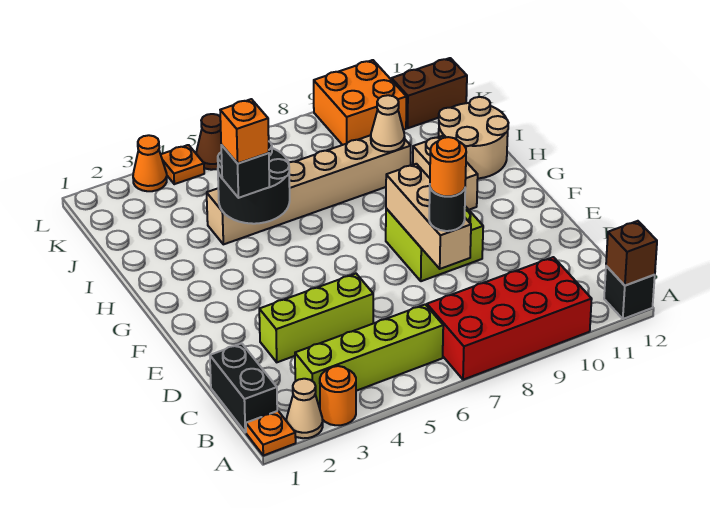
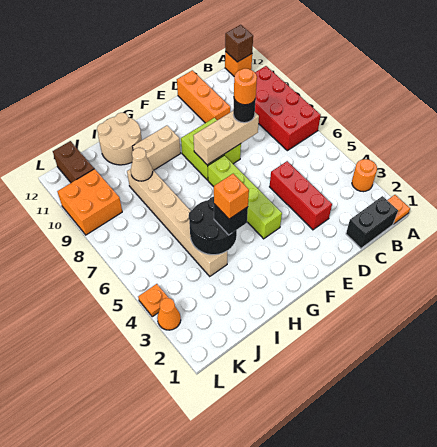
tan 1x1 cone [286,379,323,438] -> none
black 1x1 brick [604,266,655,319] -> orange 1x1 brick [225,51,252,76]
lime 1x4 brick [295,305,443,405] -> lime 1x4 brick moved to [208,155,282,239]
lime 1x3 brick [259,274,373,362] -> red 1x3 brick [270,161,332,230]
none -> orange 1x3 brick [177,70,230,123]
brown 1x1 cone [196,114,221,170] -> none

